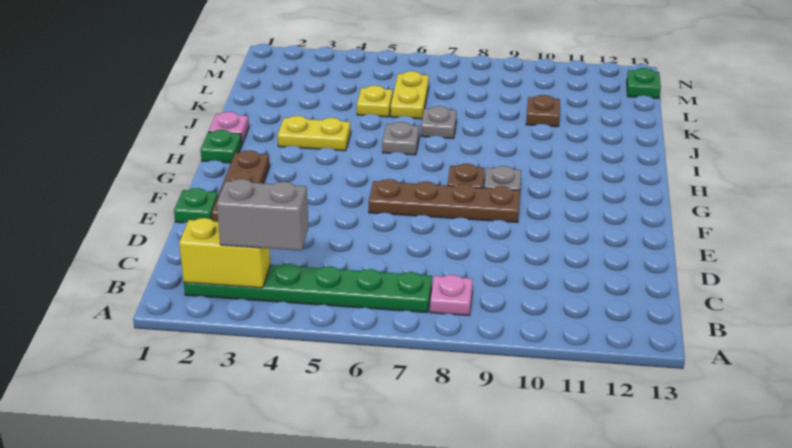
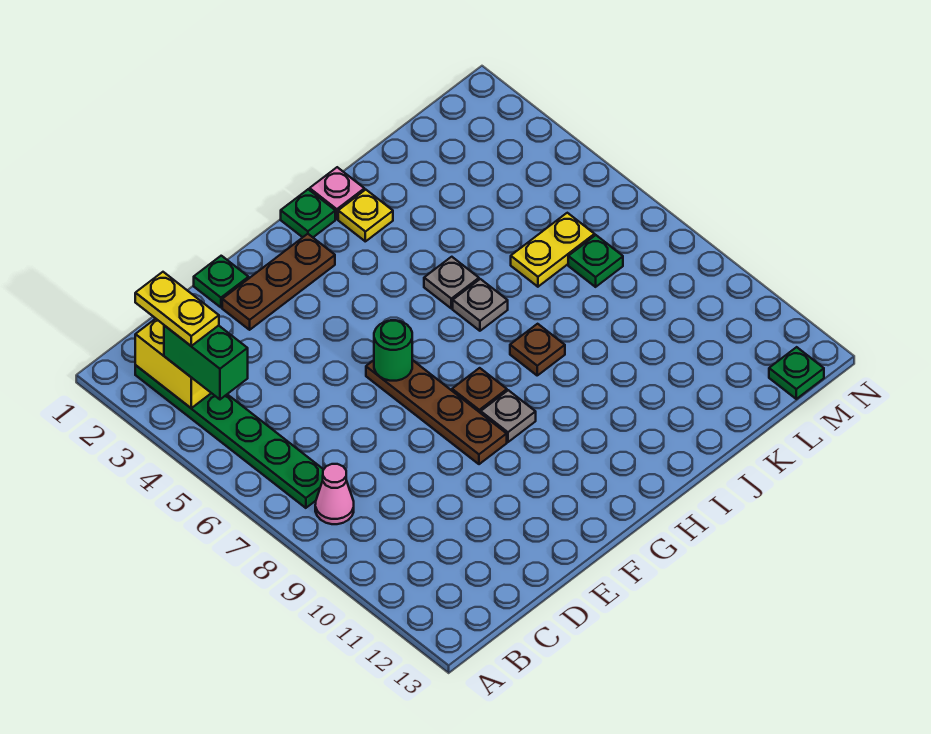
grey 1x2 brick [217,179,309,251] -> green 1x2 brick [164,326,248,399]
pink 1x1 plate [430,275,473,316] -> pink 1x1 cone [315,464,354,524]
none -> green 1x1 round brick [374,320,412,381]
yellow 1x2 plate [278,116,351,151] -> yellow 1x2 plate moved to [135,272,219,346]
grey 1x1 plate [421,106,457,139] -> grey 1x1 plate moved to [424,257,479,308]
yellow 1x1 plate [357,85,393,117] -> yellow 1x1 plate moved to [338,190,393,241]
brown 1x1 plate [526,95,560,127] -> brown 1x1 plate moved to [510,324,565,375]
none -> green 1x1 plate [568,235,623,287]

